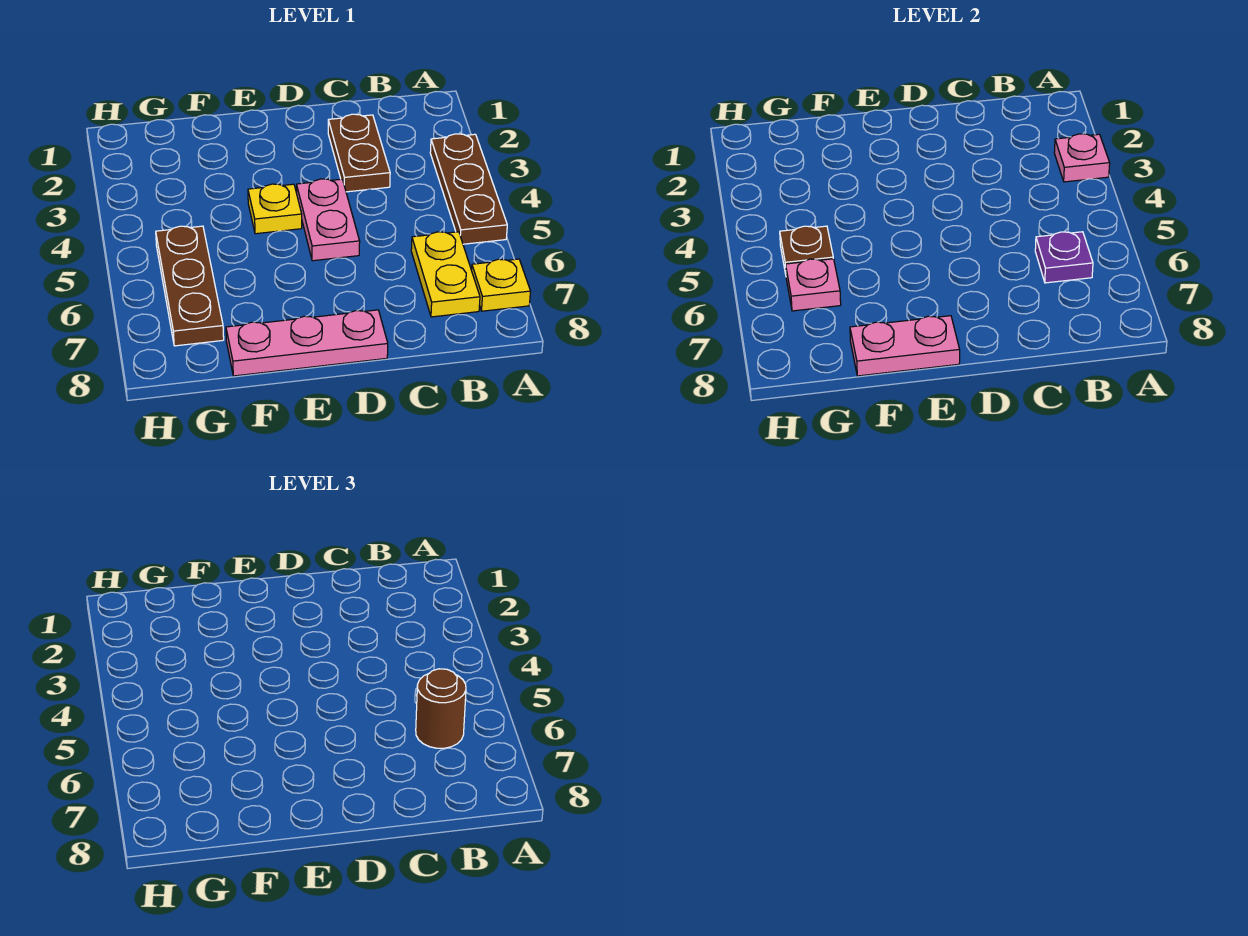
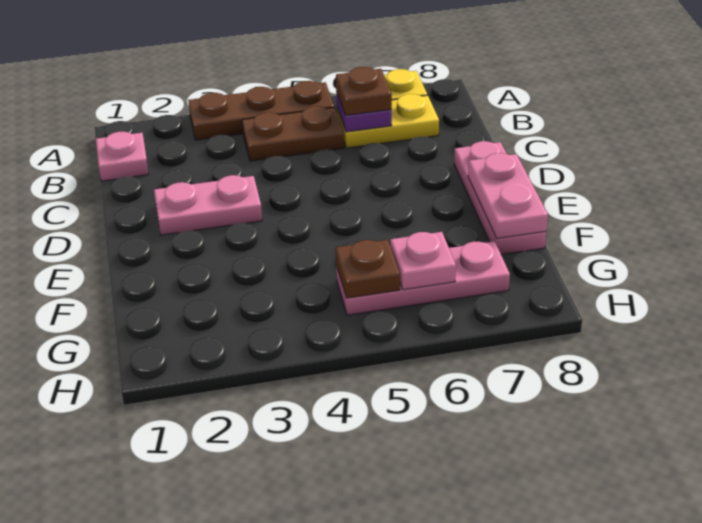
pink 1x1 plate [1054,134,1110,182] -> pink 1x1 plate moved to [96,132,149,181]
brown 1x1 round brick [416,669,466,748] -> brown 1x1 plate [336,67,392,115]
brown 1x2 plate [328,114,390,192] -> brown 1x2 plate moved to [242,106,344,161]
pink 1x2 plate [297,179,360,261] -> pink 1x2 plate moved to [154,175,262,235]
yellow 1x1 plate [248,184,302,234] -> none
brown 1x3 plate [156,226,224,346] -> pink 1x3 plate [336,241,510,315]

